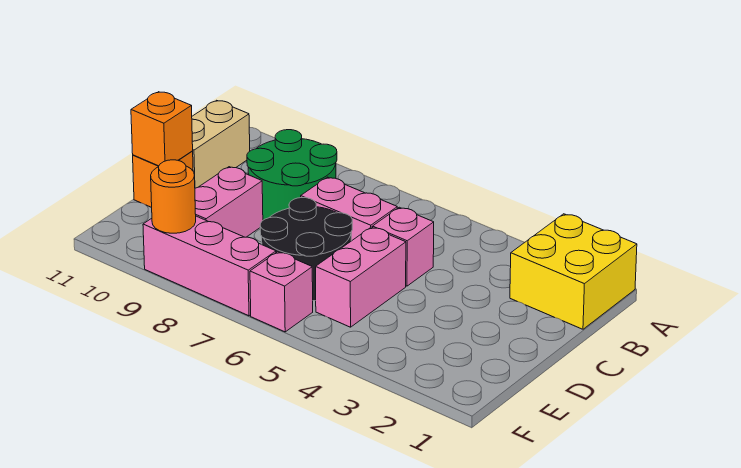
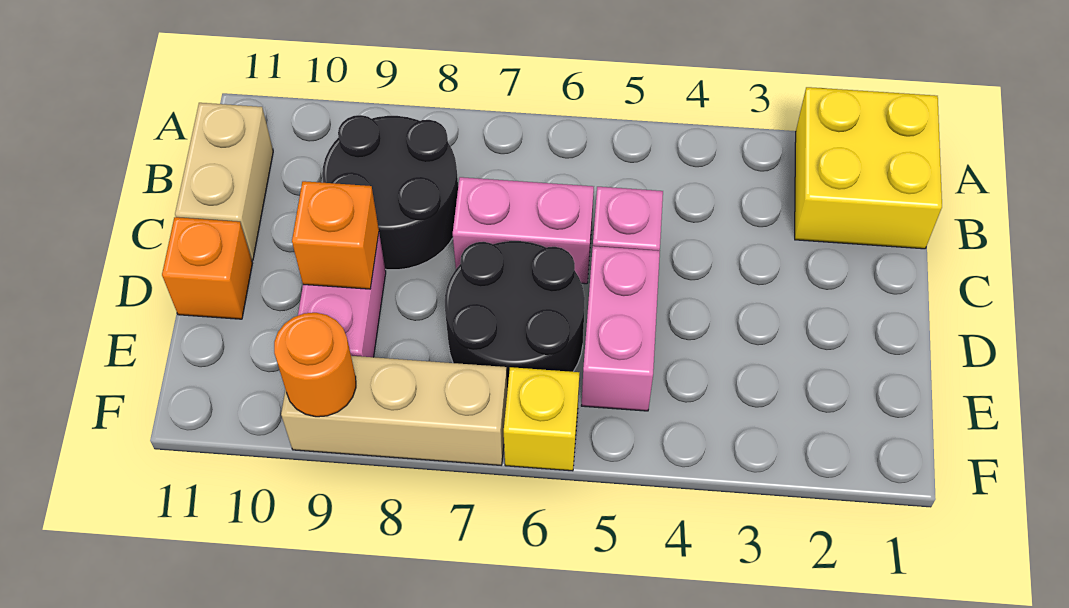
green 2x2 round brick [247,130,337,220] -> black 2x2 round brick [322,115,458,270]
orange 1x1 brick [131,92,193,166] -> orange 1x1 brick moved to [292,181,379,289]
pink 1x1 brick [250,252,313,332] -> yellow 1x1 brick [504,367,579,471]
pink 1x3 brick [143,216,276,316] -> tan 1x3 brick [281,356,507,465]

